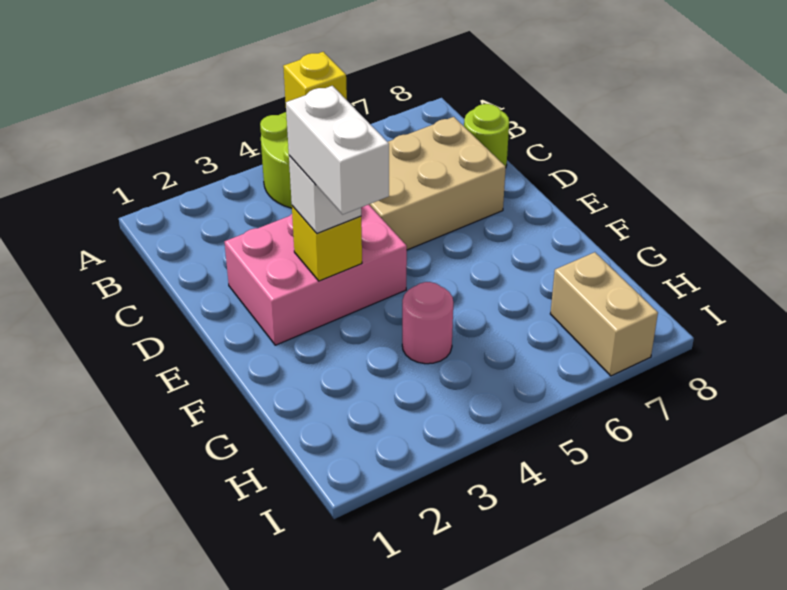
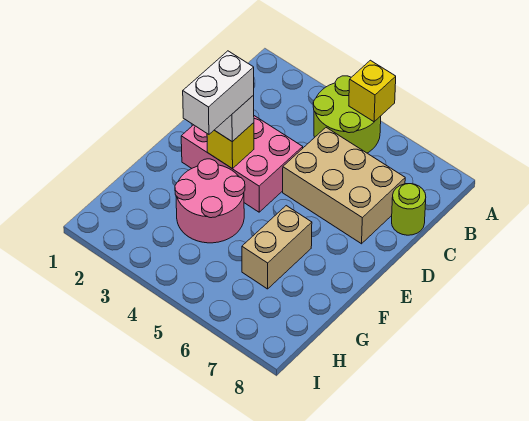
pink 1x1 round brick [402,282,453,364] -> pink 2x2 round brick [175,159,245,243]
tan 1x2 brick [550,252,658,376] -> tan 1x2 brick moved to [242,206,312,289]

